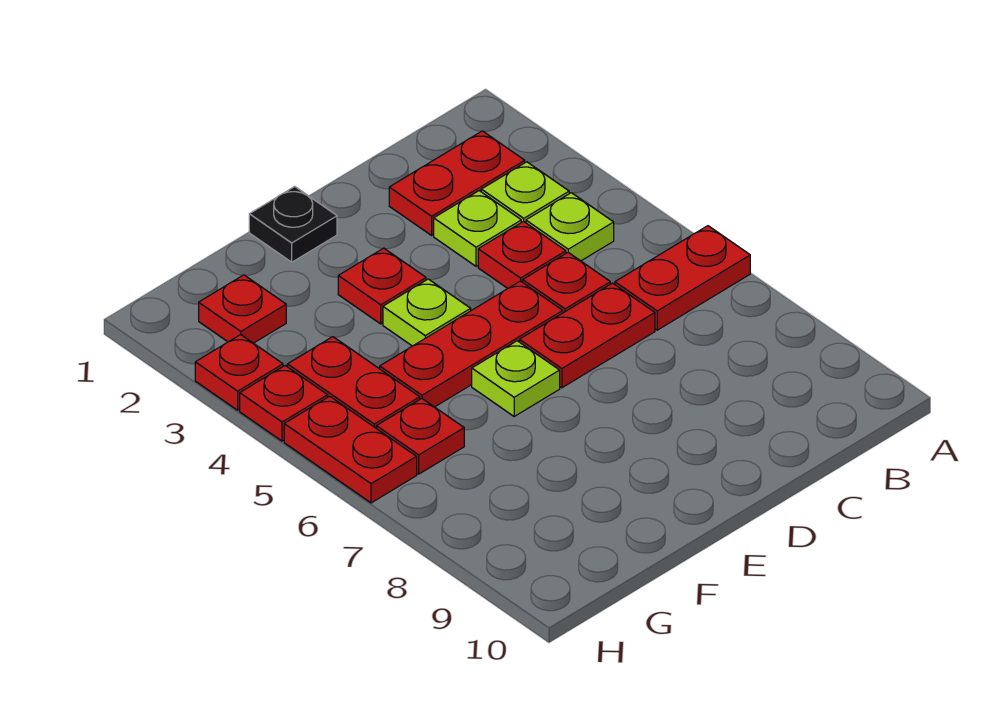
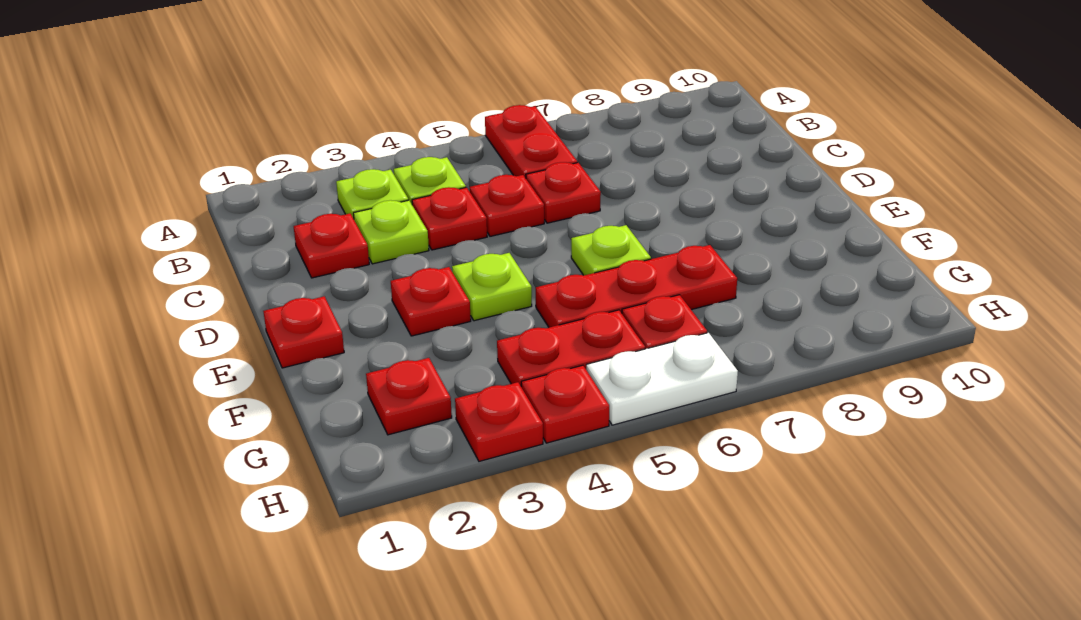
red 1x2 plate [389,131,525,235] -> red 1x1 plate [294,214,369,278]
red 1x2 plate [520,283,655,388] -> red 1x1 plate [526,162,601,223]
red 1x3 plate [380,281,563,407] -> red 1x3 plate turned to [536,245,737,327]
black 1x1 plate [249,187,337,262] -> red 1x1 plate [263,296,344,368]
red 1x2 plate [284,396,417,503] -> white 1x2 plate [586,333,738,425]

